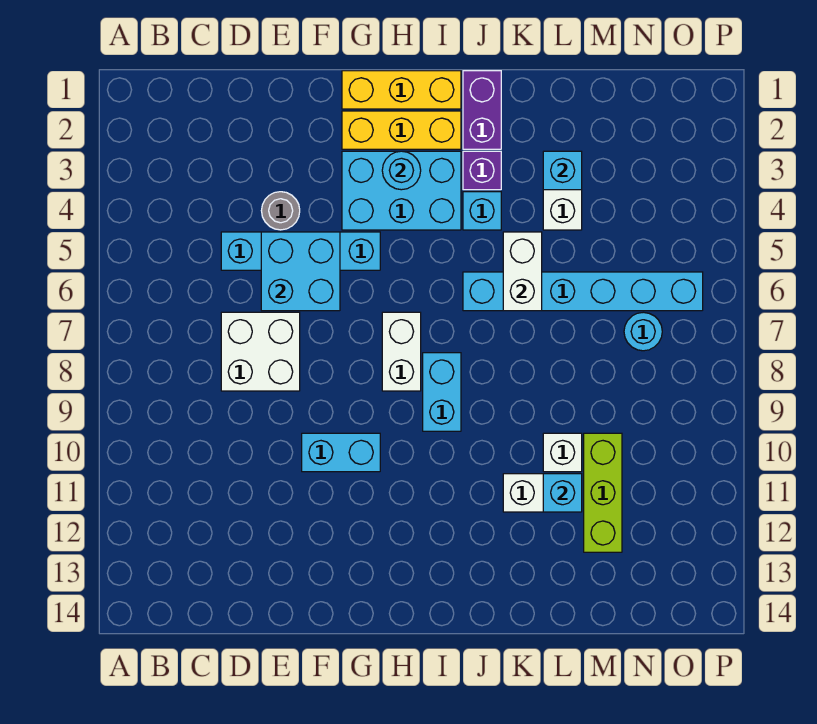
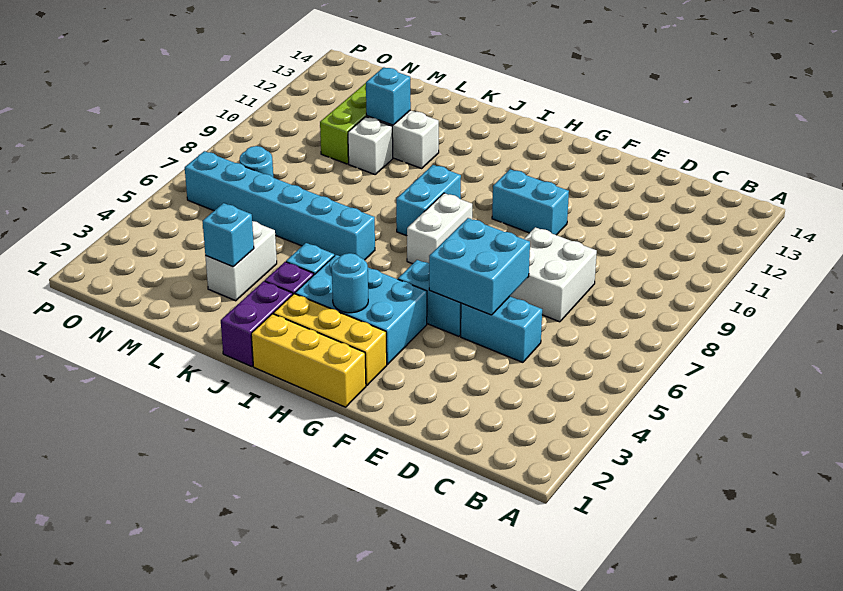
grey 1x1 round brick [261,192,300,230] -> none
white 1x2 brick [503,232,542,311] -> none

